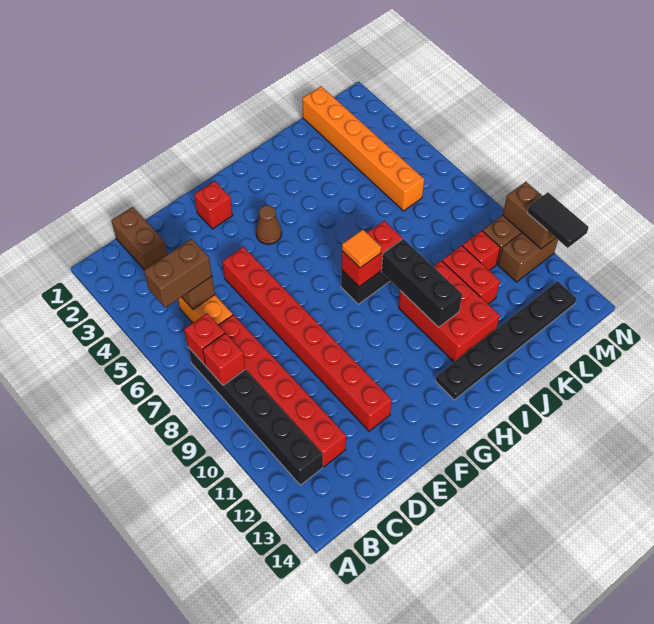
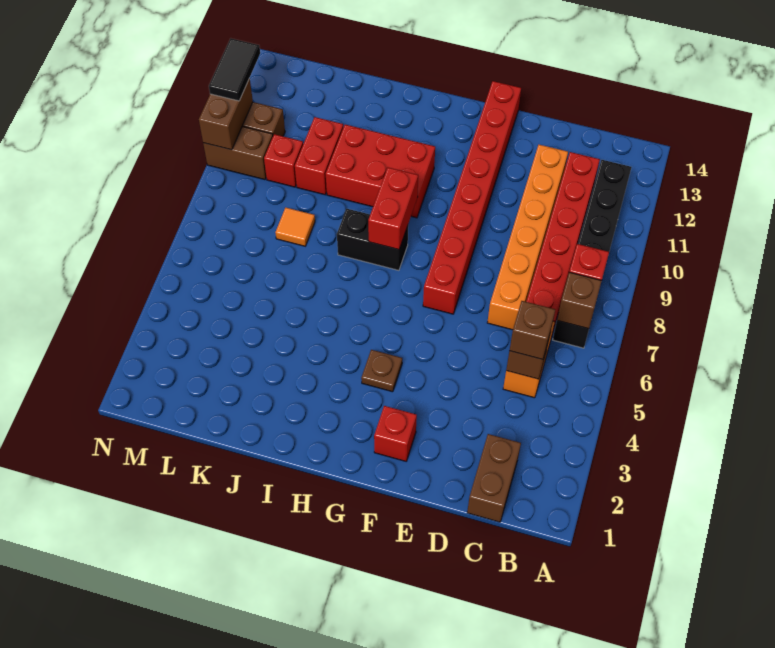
brown 1x2 brick [144,239,212,308] -> brown 1x1 brick [509,301,555,360]
red 1x1 brick [184,313,225,365] -> brown 1x1 brick [557,272,602,329]
red 1x8 brick [222,247,392,431] -> red 1x8 brick moved to [423,81,521,314]
brown 1x1 cone [256,205,282,244] -> brown 1x1 plate [361,350,402,392]
red 1x2 brick [341,221,402,287] -> red 1x2 brick turned to [368,167,418,250]
orange 1x1 tile [342,230,381,268] -> orange 1x1 tile moved to [275,207,315,246]
black 1x6 plate [436,281,577,400] -> none
black 1x3 brick [382,239,462,327] -> none
red 2x3 brick [399,261,500,362] -> red 2x3 brick turned to [326,125,435,218]
orange 1x6 brick [302,86,424,211] -> orange 1x6 brick moved to [487,145,568,330]

